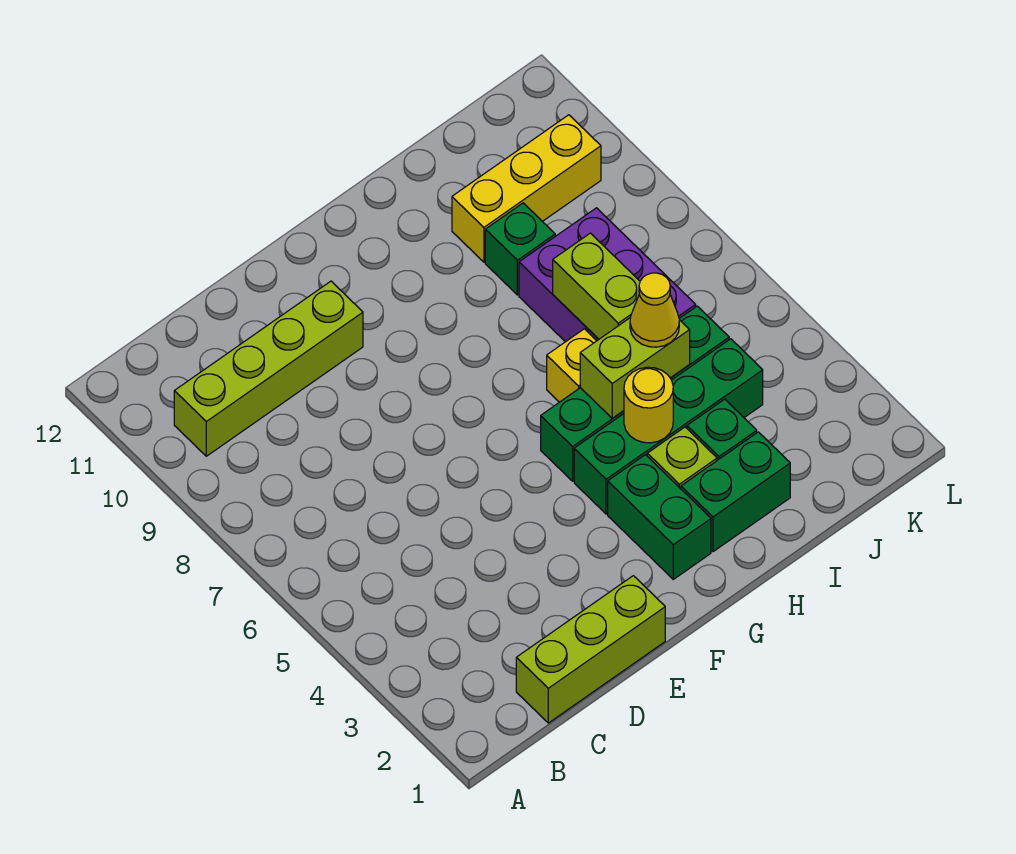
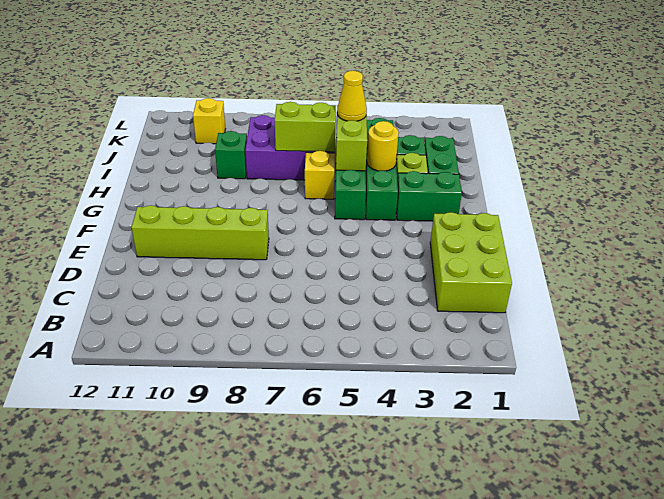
lime 1x4 brick [174,281,363,456] -> lime 1x4 brick turned to [132,205,269,260]
lime 1x3 brick [516,576,665,723] -> lime 2x3 brick [430,212,512,313]
yellow 1x3 brick [452,115,601,262] -> yellow 1x1 brick [193,98,225,144]

